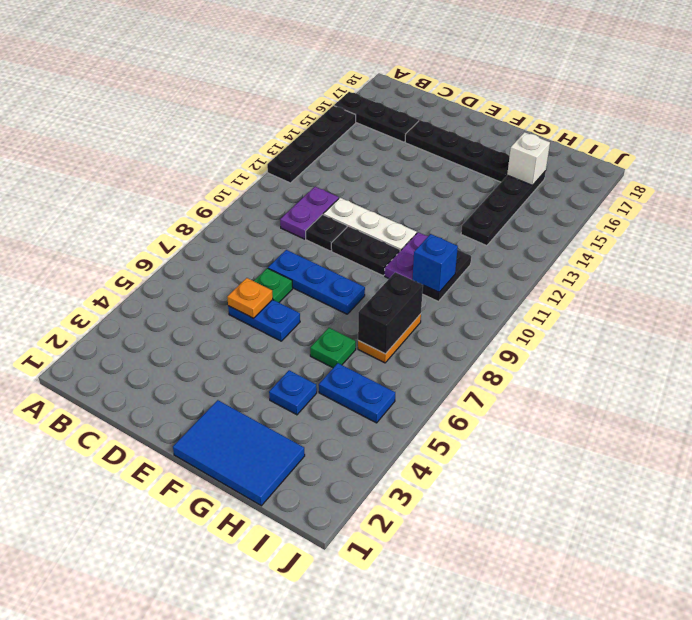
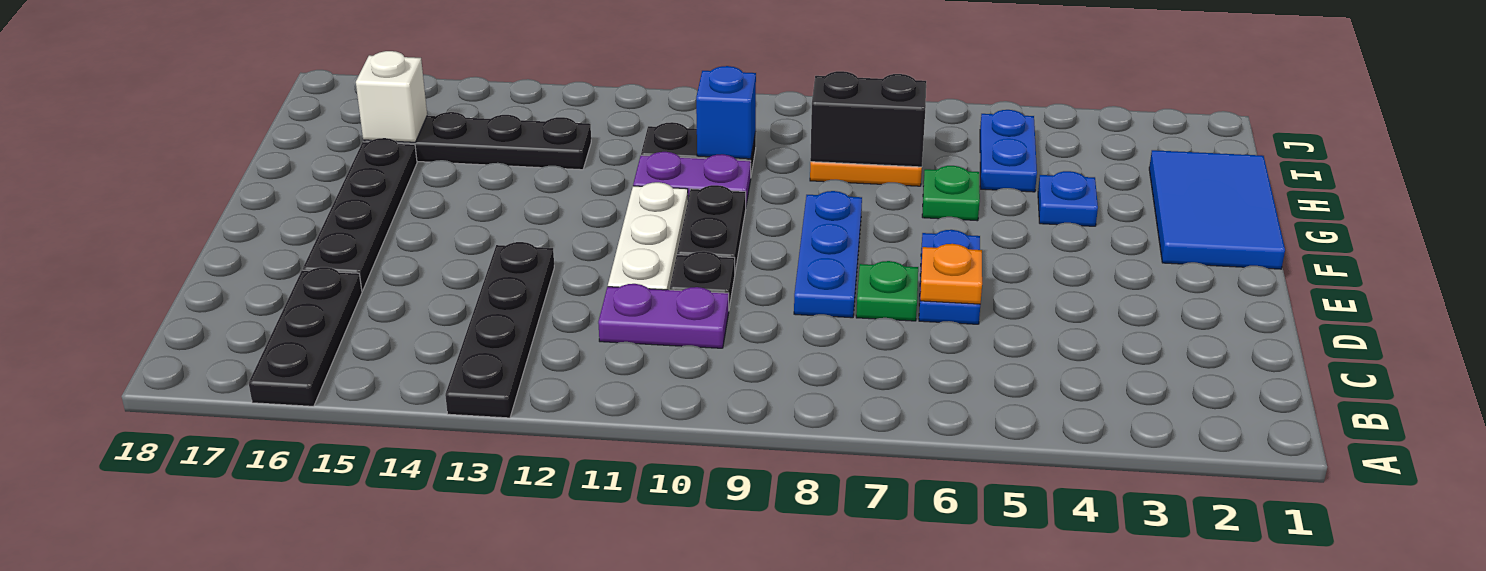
black 1x4 plate [267,106,356,183] -> black 1x4 plate turned to [445,242,554,418]

